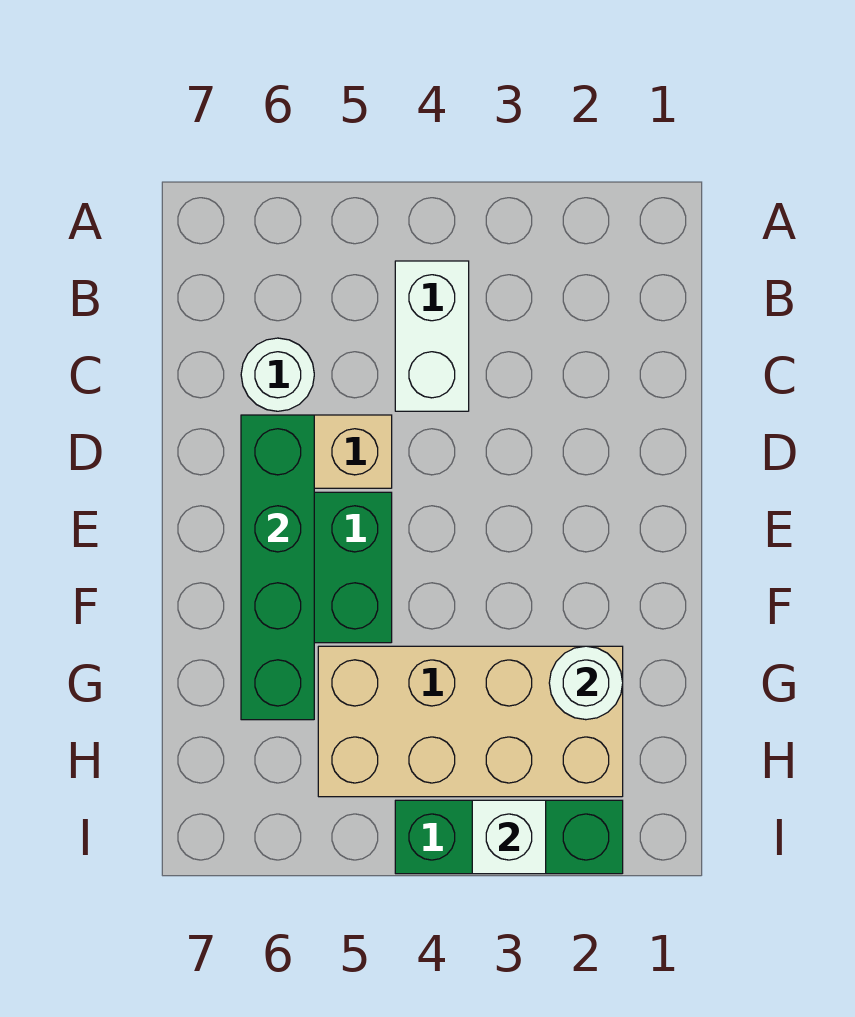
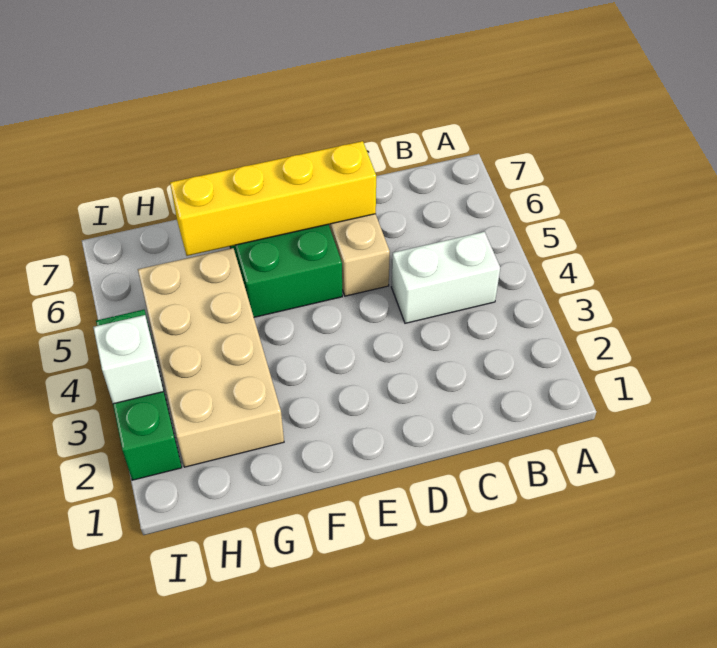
white 1x1 round brick [241,338,314,411] -> none
green 1x4 brick [241,415,314,720] -> yellow 1x4 brick [170,141,376,256]
white 1x1 round brick [549,646,623,720] -> none

